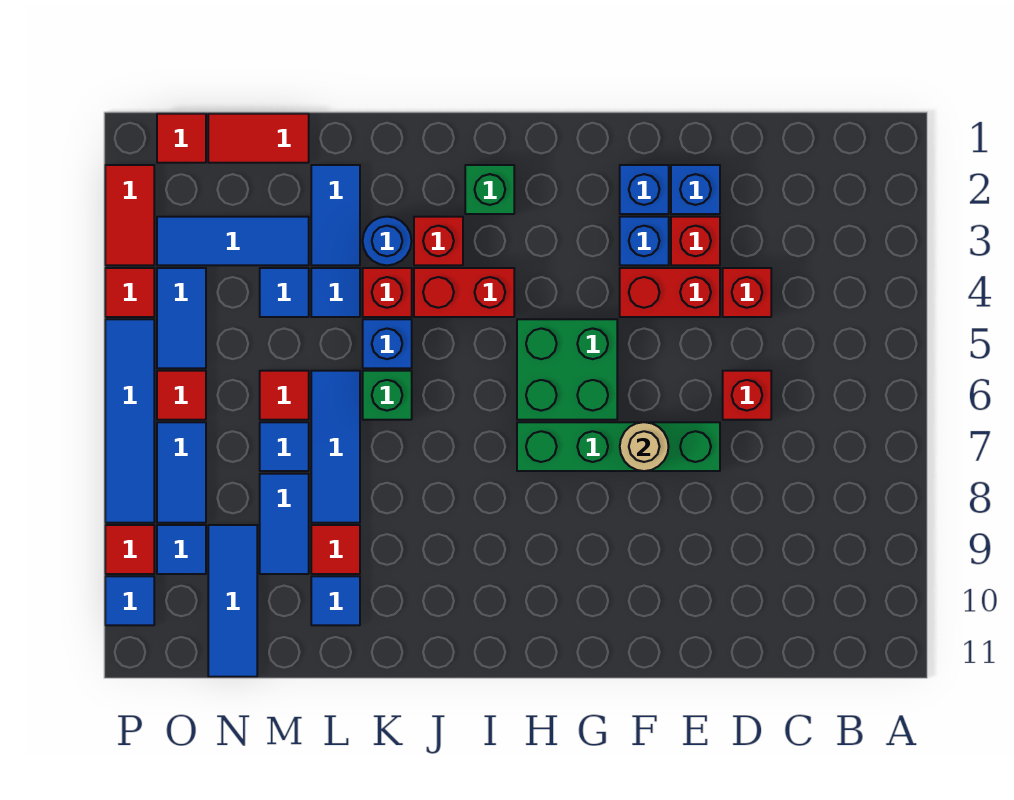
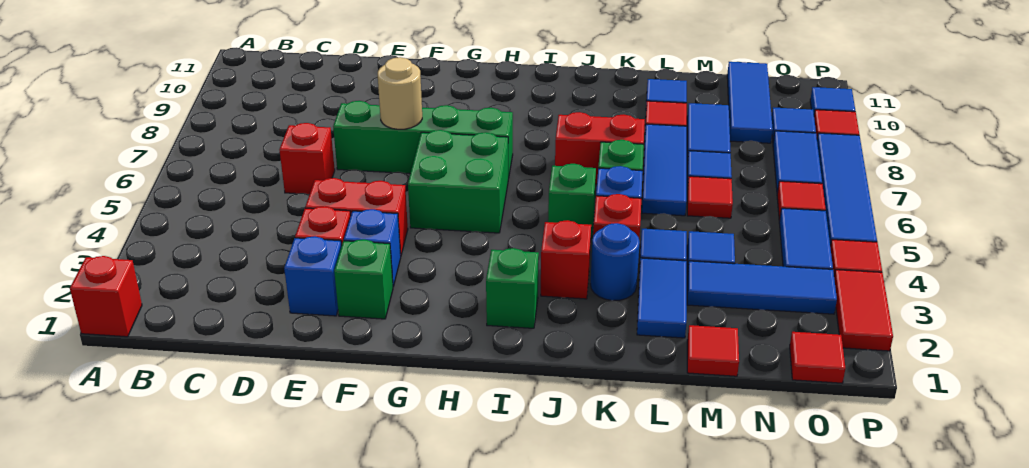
red 1x1 brick [723,268,771,317] -> red 1x1 brick moved to [70,256,142,337]
blue 1x1 brick [620,165,669,214] -> green 1x1 brick [334,239,393,319]
red 1x2 brick [414,268,514,317] -> red 1x2 brick moved to [555,112,645,184]
none -> green 1x1 brick [548,164,596,239]
red 1x2 tile [208,114,309,163] -> red 1x1 tile [687,325,739,376]

